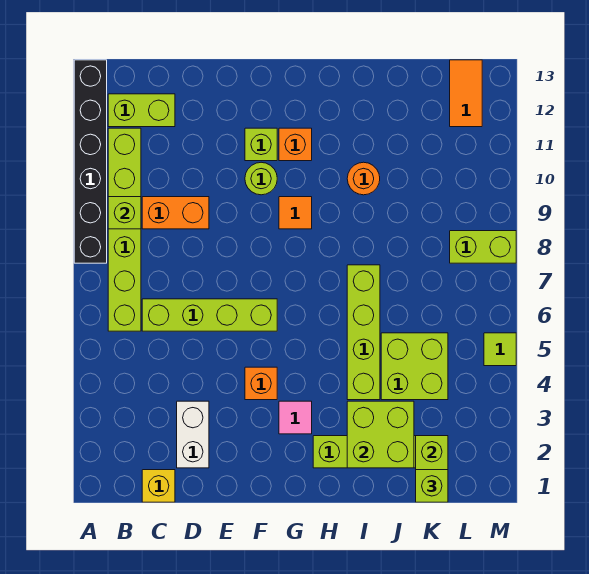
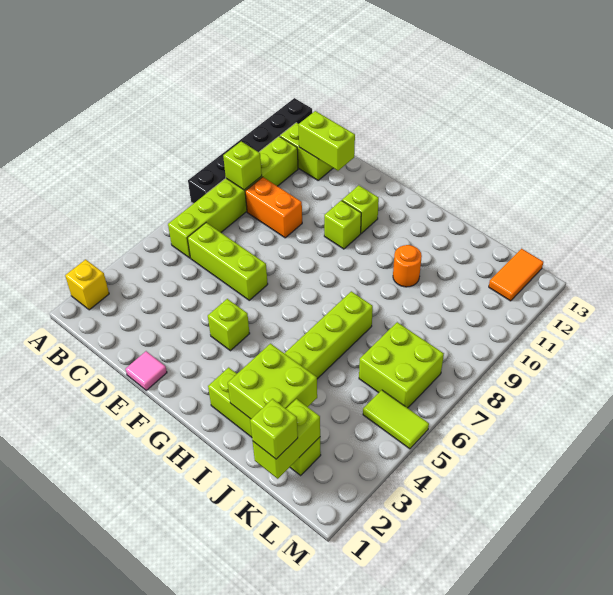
yellow 1x1 brick [142,470,175,502] -> yellow 1x1 brick moved to [65,259,109,310]
lime 1x4 brick [142,299,277,331] -> lime 1x3 brick [187,223,268,300]
white 1x2 brick [177,401,209,468] -> none
orange 1x1 brick [245,367,277,400] -> lime 1x1 brick [208,299,250,351]
lime 1x1 round brick [245,162,277,195] -> lime 1x1 brick [324,200,361,249]
pink 1x1 tile [279,401,312,434] -> pink 1x1 tile moved to [126,351,167,390]
orange 1x1 tile [279,197,312,229] -> none
orange 1x1 brick [279,128,312,161] -> none
lime 2x2 brick [381,333,448,400] -> lime 2x2 brick moved to [359,322,444,408]
lime 1x2 brick [450,231,516,263] -> lime 1x2 brick moved to [298,111,355,171]
lime 1x1 tile [484,333,516,366] -> lime 1x2 tile [363,390,429,449]

